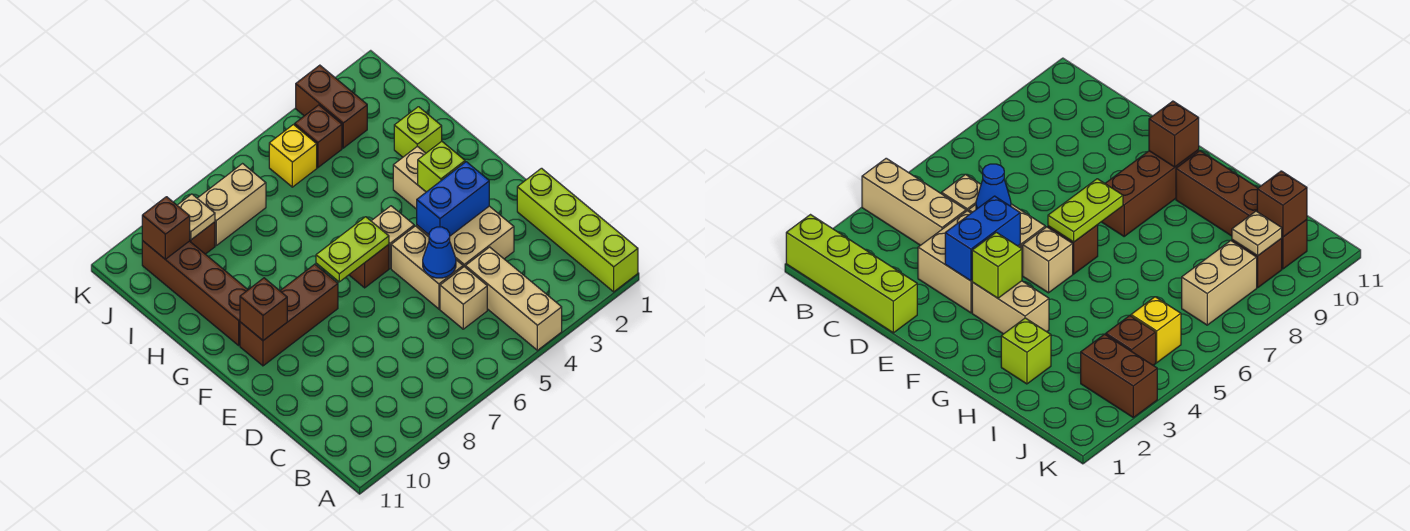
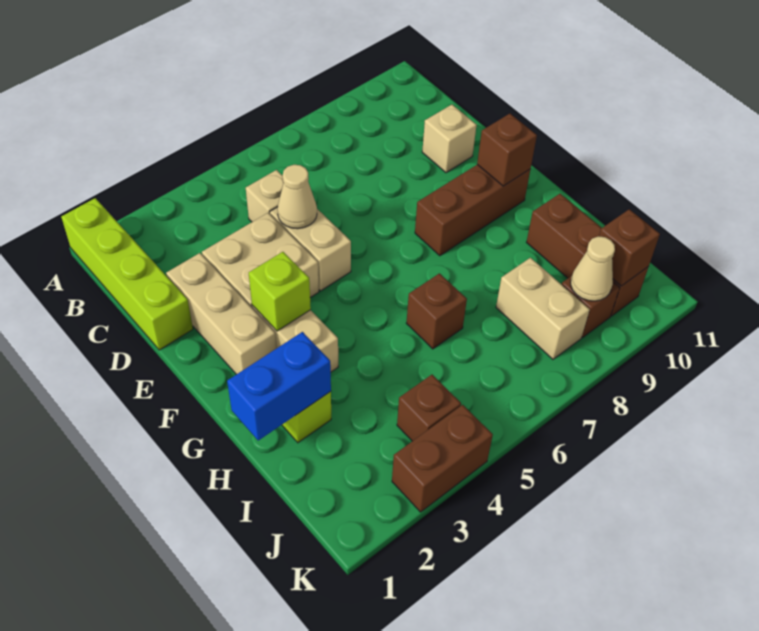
tan 1x3 brick [465,247,562,350] -> tan 1x3 brick moved to [166,253,277,374]
blue 1x1 cone [423,227,456,278] -> tan 1x1 cone [277,165,317,229]
blue 1x2 brick [417,162,489,236] -> blue 1x2 brick moved to [227,332,331,441]
tan 1x1 brick [372,206,414,268] -> tan 1x1 brick moved to [422,105,477,173]
brown 1x1 brick [349,244,389,288] -> brown 1x1 brick moved to [406,273,467,349]
lime 1x2 plate [316,217,389,282] -> none
brown 1x4 brick [142,241,248,345] -> brown 1x3 brick [526,194,648,316]
brown 1x2 brick [296,65,367,148] -> brown 1x2 brick turned to [392,405,493,512]
yellow 1x1 brick [269,125,317,187] -> none
tan 1x2 brick [197,164,266,245] -> tan 1x2 brick turned to [496,258,590,359]
tan 1x1 plate [177,194,215,240] -> tan 1x1 cone [571,236,615,301]

